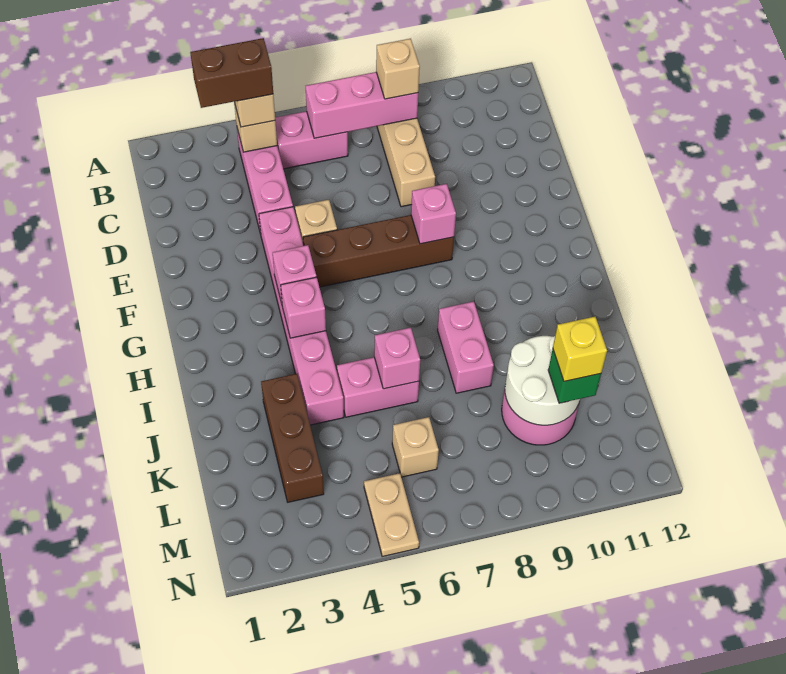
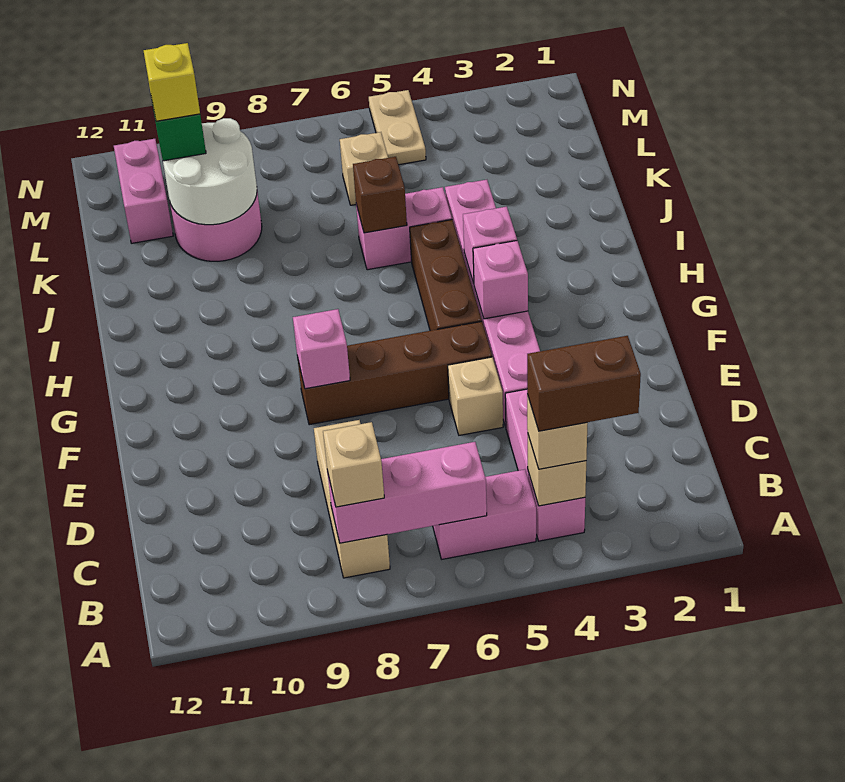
pink 1x2 brick [438,302,494,393] -> pink 1x2 brick moved to [114,139,173,243]
brown 1x3 brick [261,374,324,502] -> brown 1x3 brick moved to [410,220,482,331]
pink 1x1 brick [374,328,420,389] -> brown 1x1 brick [353,157,407,233]

